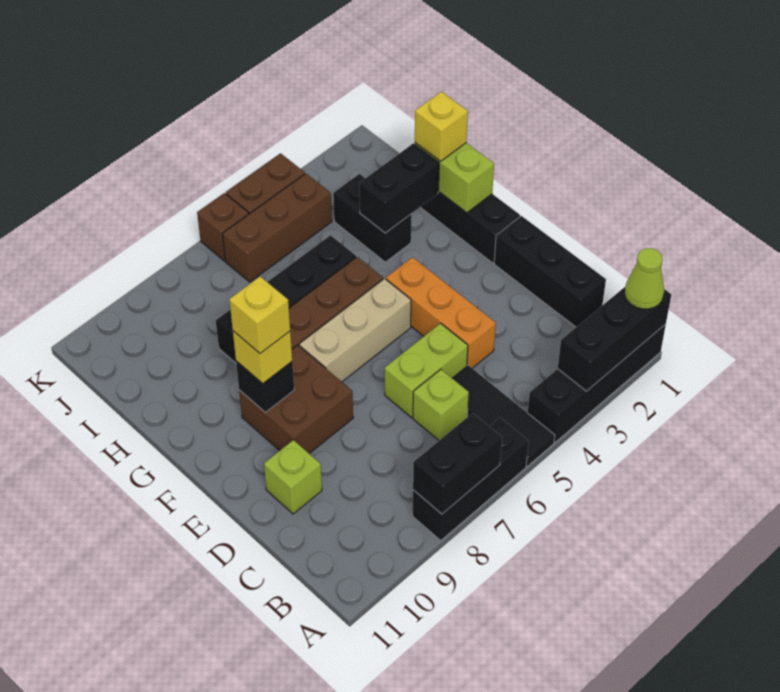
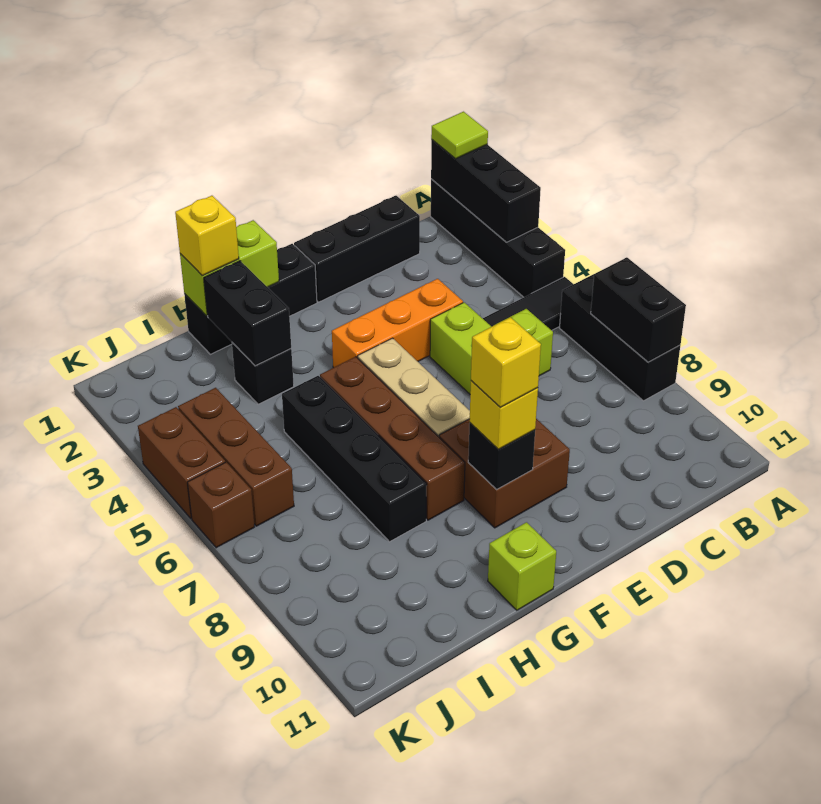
lime 1x1 cone [625,248,664,309] -> lime 1x1 tile [431,112,488,159]
lime 1x1 brick [264,440,322,514] -> lime 1x1 brick moved to [488,522,556,610]
black 1x2 brick [333,174,411,262] -> black 1x1 brick [232,343,294,404]

